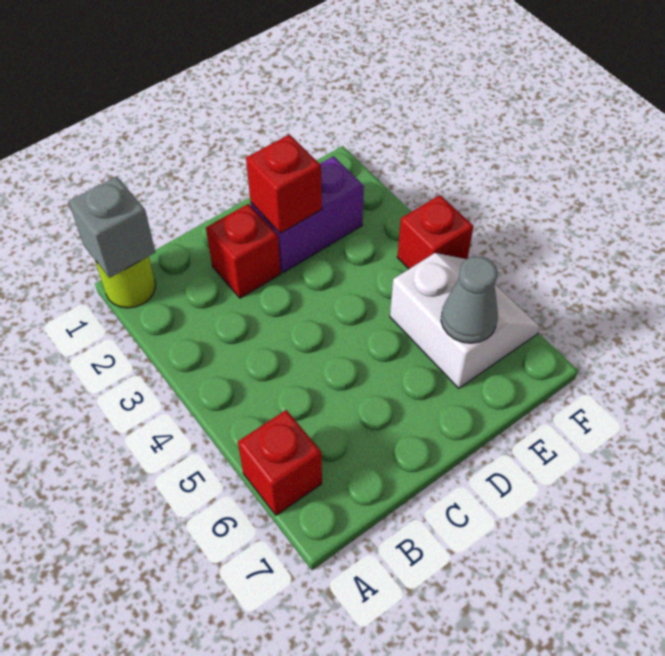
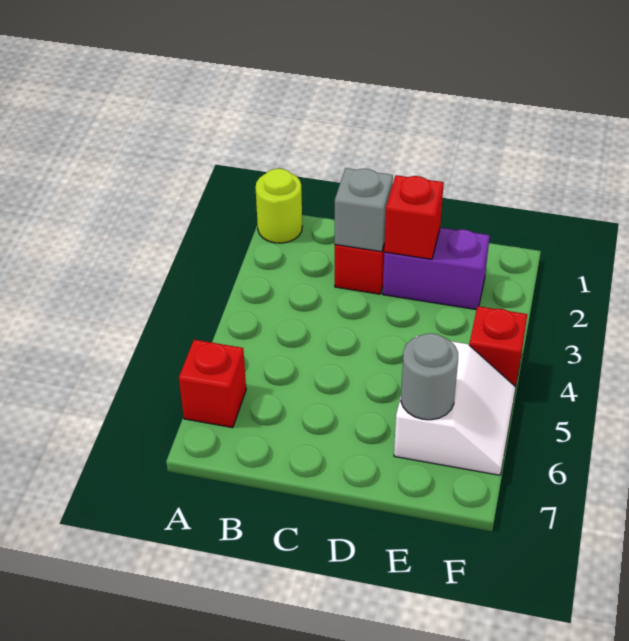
grey 1x1 brick [69,176,155,278] -> grey 1x1 brick moved to [335,168,393,252]
grey 1x1 cone [441,256,498,343] -> grey 1x1 round brick [401,333,458,420]

